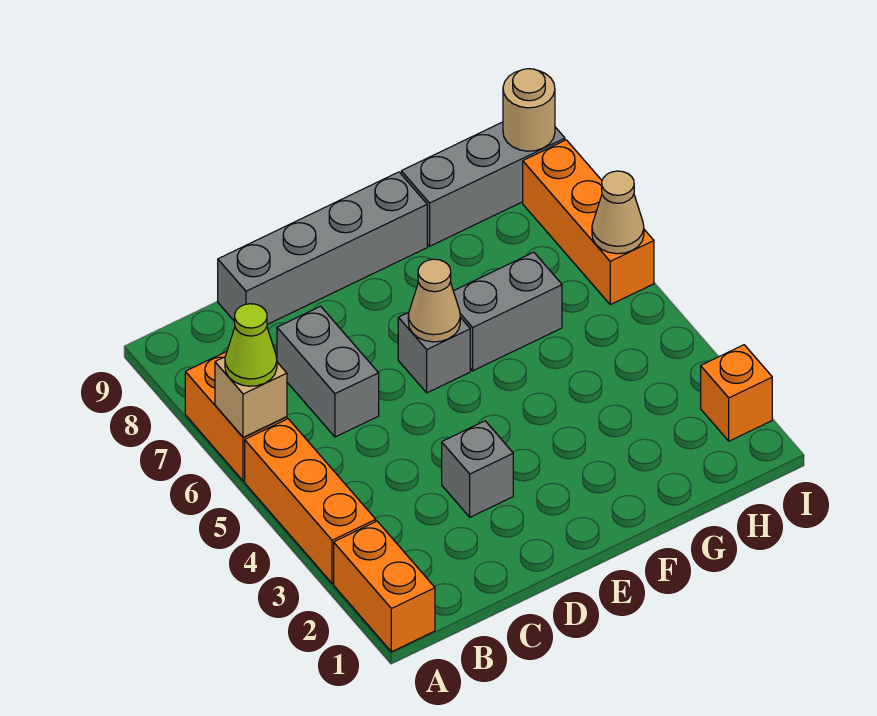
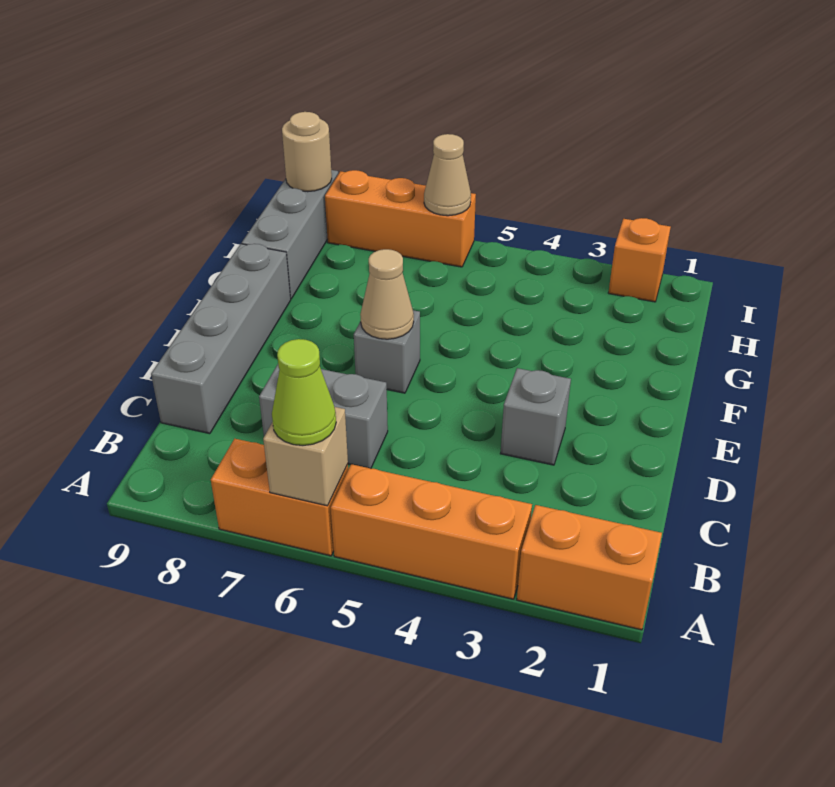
grey 1x2 brick [454,252,562,371] -> none

